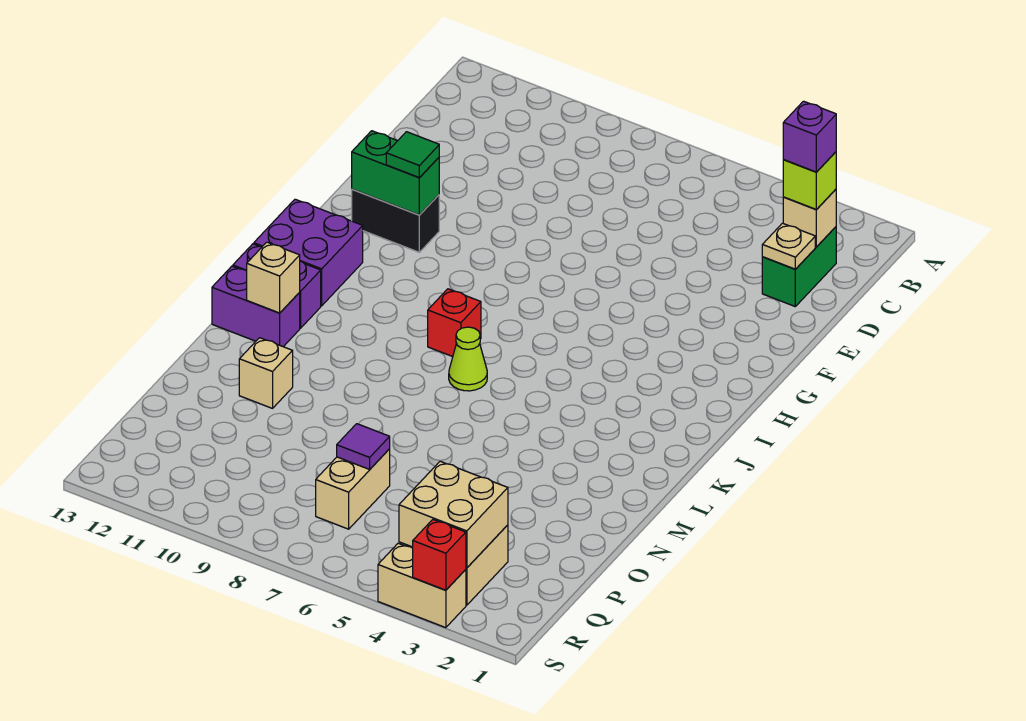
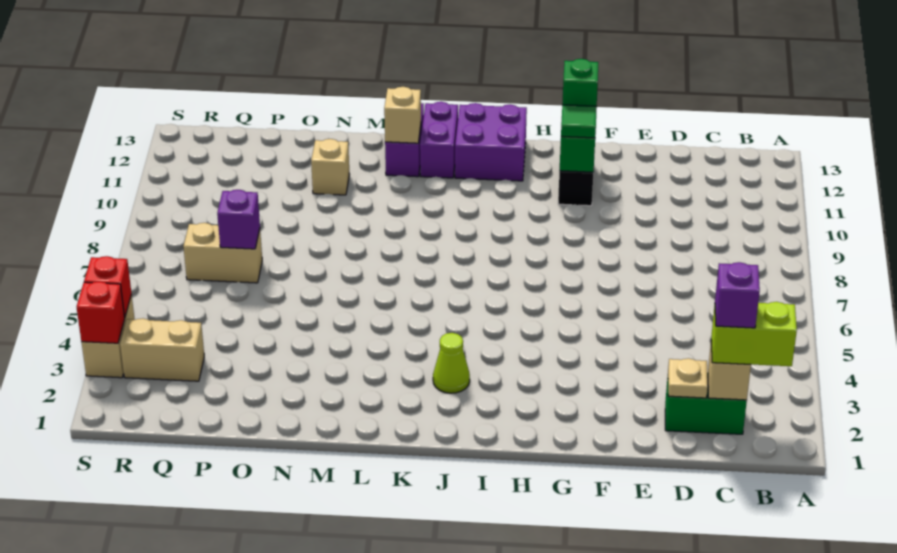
lime 1x1 brick [783,152,836,210] -> lime 1x2 brick [711,302,797,366]
none -> green 1x1 brick [562,59,598,106]
red 1x1 brick [428,289,481,357] -> red 1x1 brick moved to [84,256,131,317]
lime 1x1 cone [449,327,487,391] -> lime 1x1 cone moved to [433,333,470,393]
purple 1x1 tile [337,424,390,469] -> purple 1x1 brick [217,190,260,249]
tan 2x2 brick [399,461,508,568] -> none

